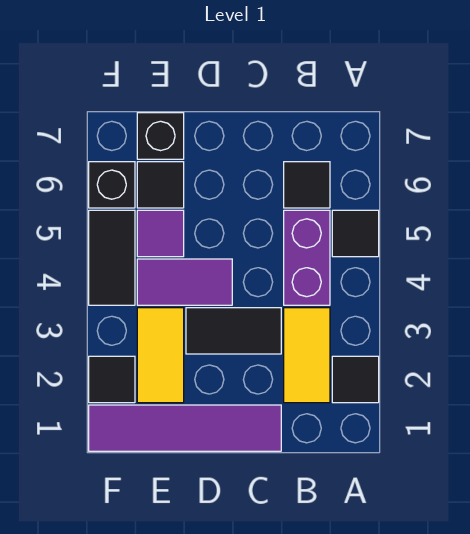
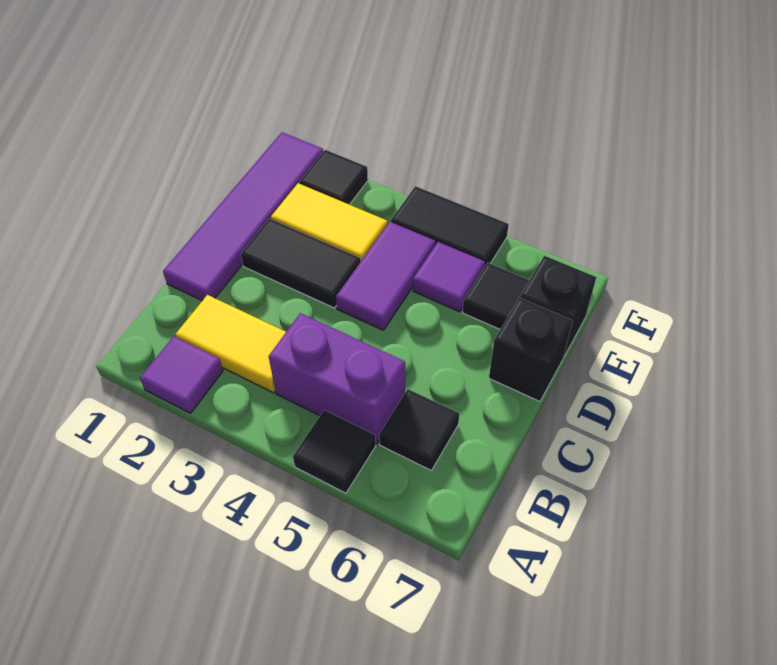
black 1x1 tile [332,356,379,403] -> purple 1x1 tile [140,336,223,413]
black 1x2 tile [186,308,281,354] -> black 1x2 tile turned to [241,218,361,308]
black 1x1 brick [89,162,135,208] -> black 1x1 brick moved to [489,298,573,401]

